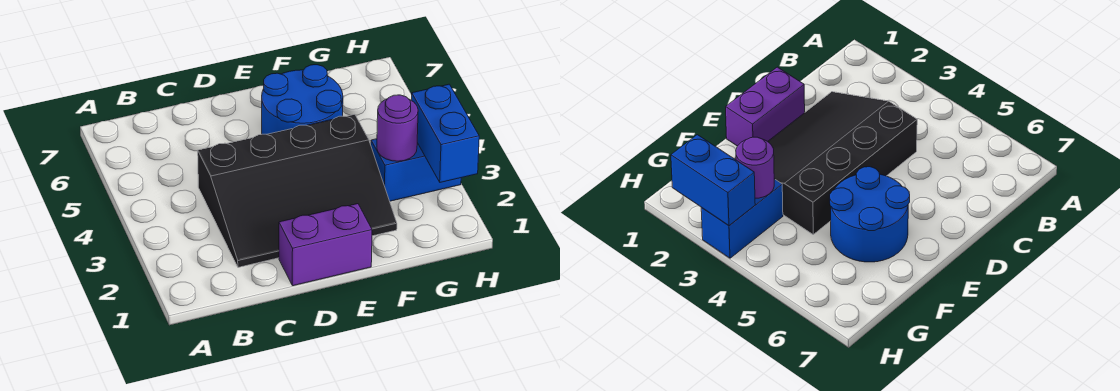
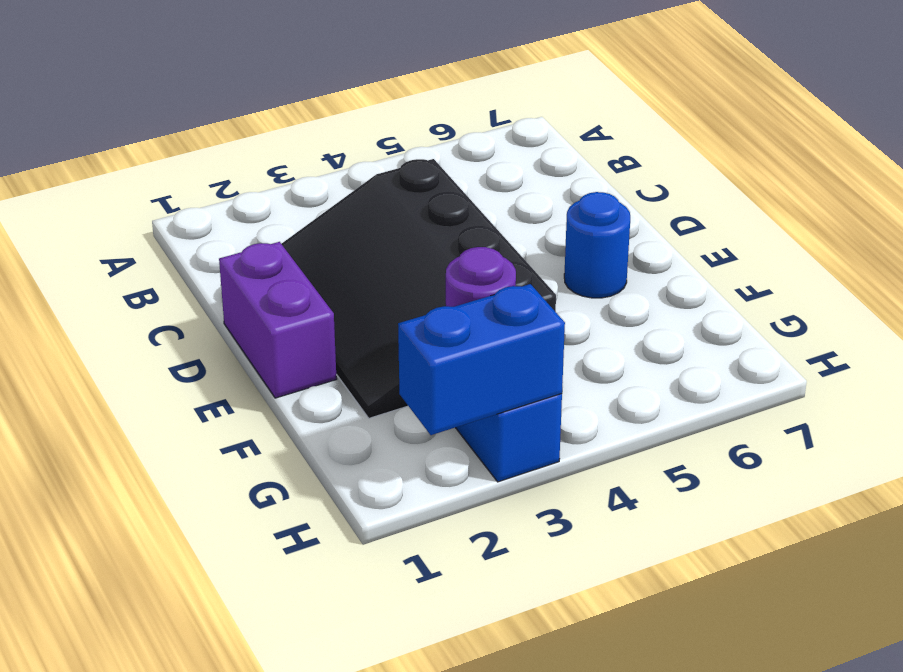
blue 2x2 round brick [262,65,343,134] -> blue 1x1 round brick [564,192,630,298]

